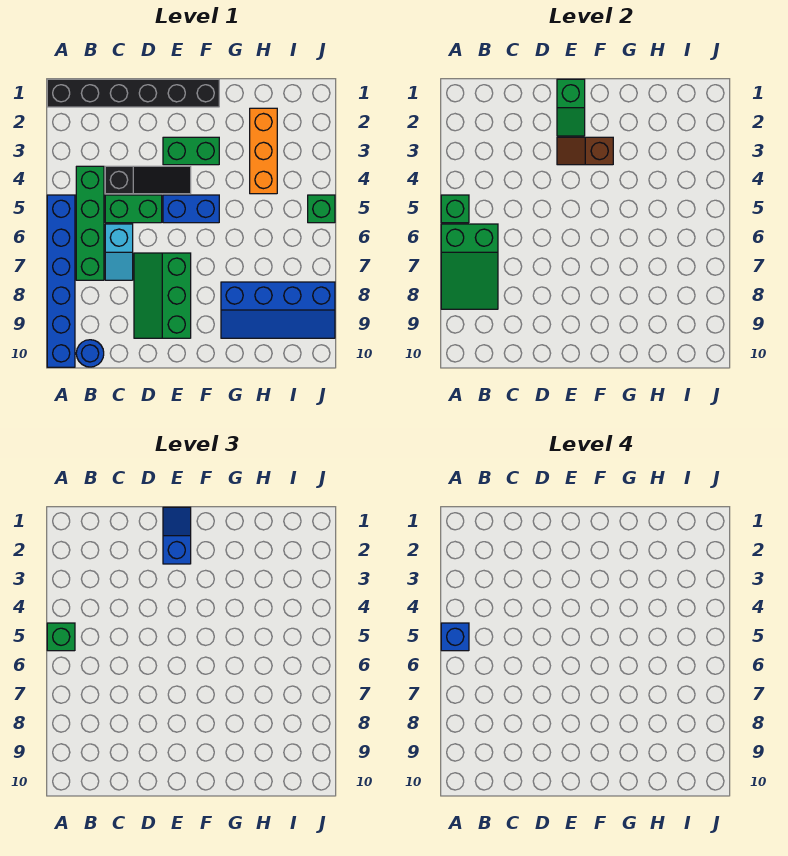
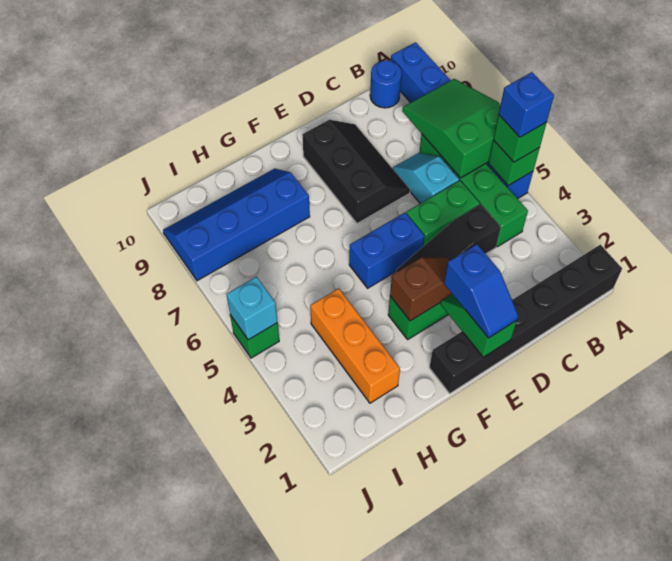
green 2x3 slope [134,253,191,338] -> black 2x3 slope [302,120,410,224]
none -> cyan 1x1 brick [226,277,278,340]

